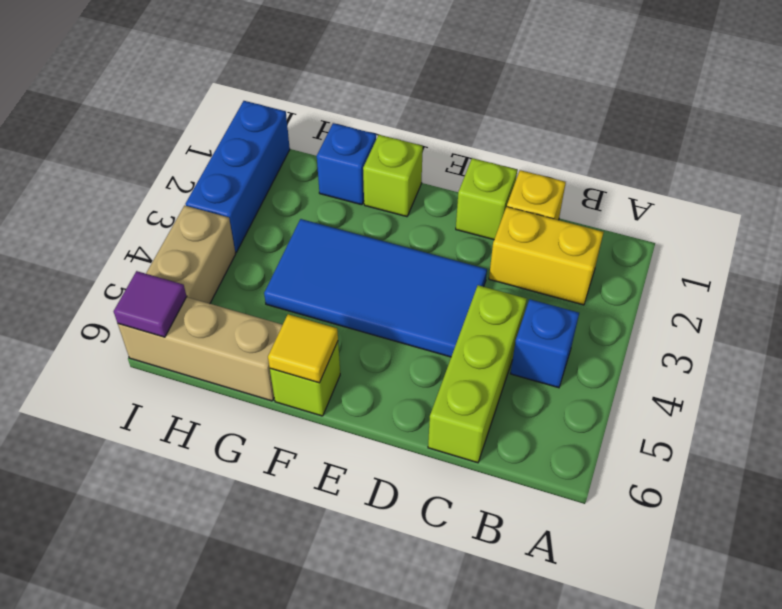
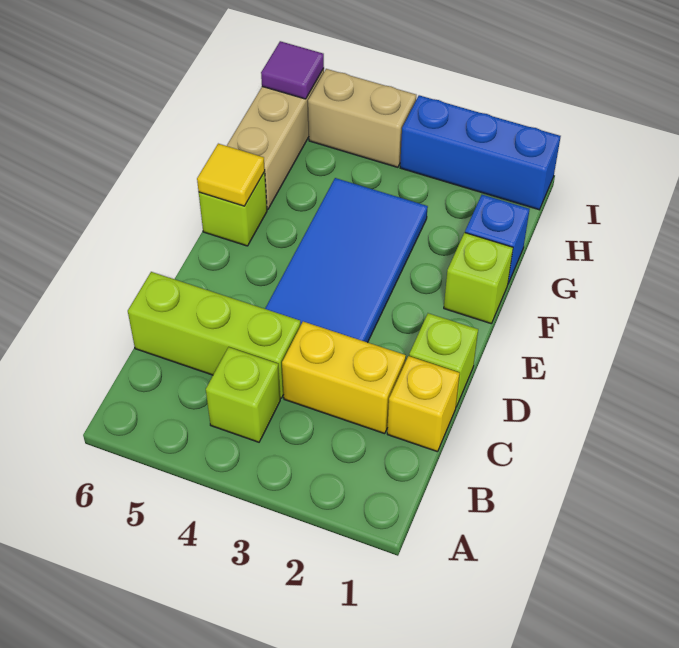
yellow 1x2 brick [489,207,604,305] -> yellow 1x2 brick turned to [282,322,406,434]
blue 1x1 brick [510,299,579,388] -> lime 1x1 brick [206,347,280,442]

